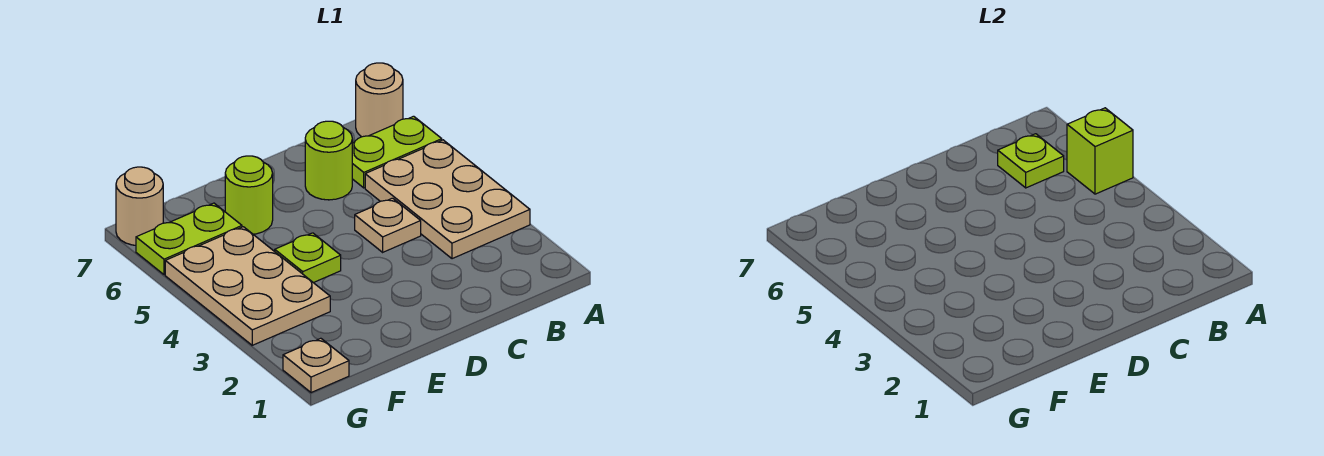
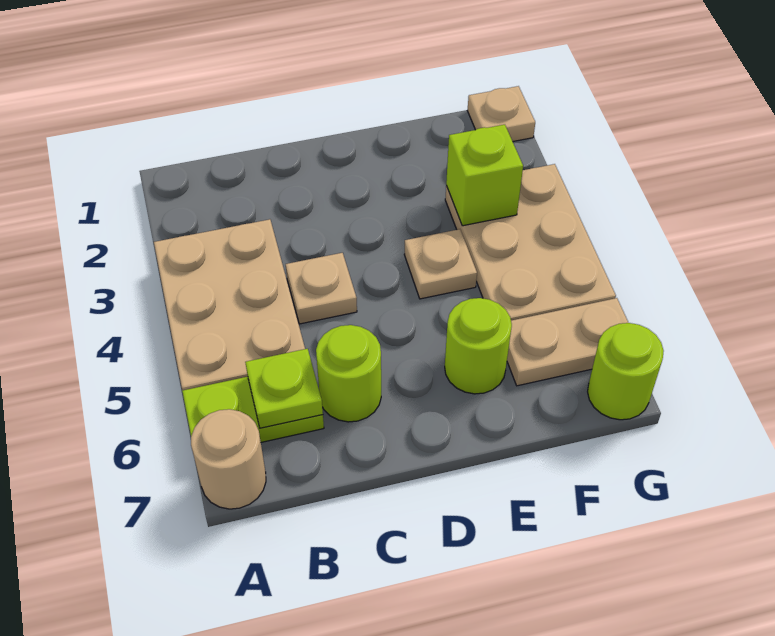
lime 1x1 brick [1067,108,1133,194] -> lime 1x1 brick moved to [446,125,523,226]
lime 1x1 plate [275,233,341,283] -> tan 1x1 plate [404,229,477,299]
lime 1x2 plate [136,203,242,275] -> tan 1x2 plate [507,298,628,386]
tan 1x1 round brick [116,167,163,245] -> lime 1x1 round brick [588,323,664,420]

